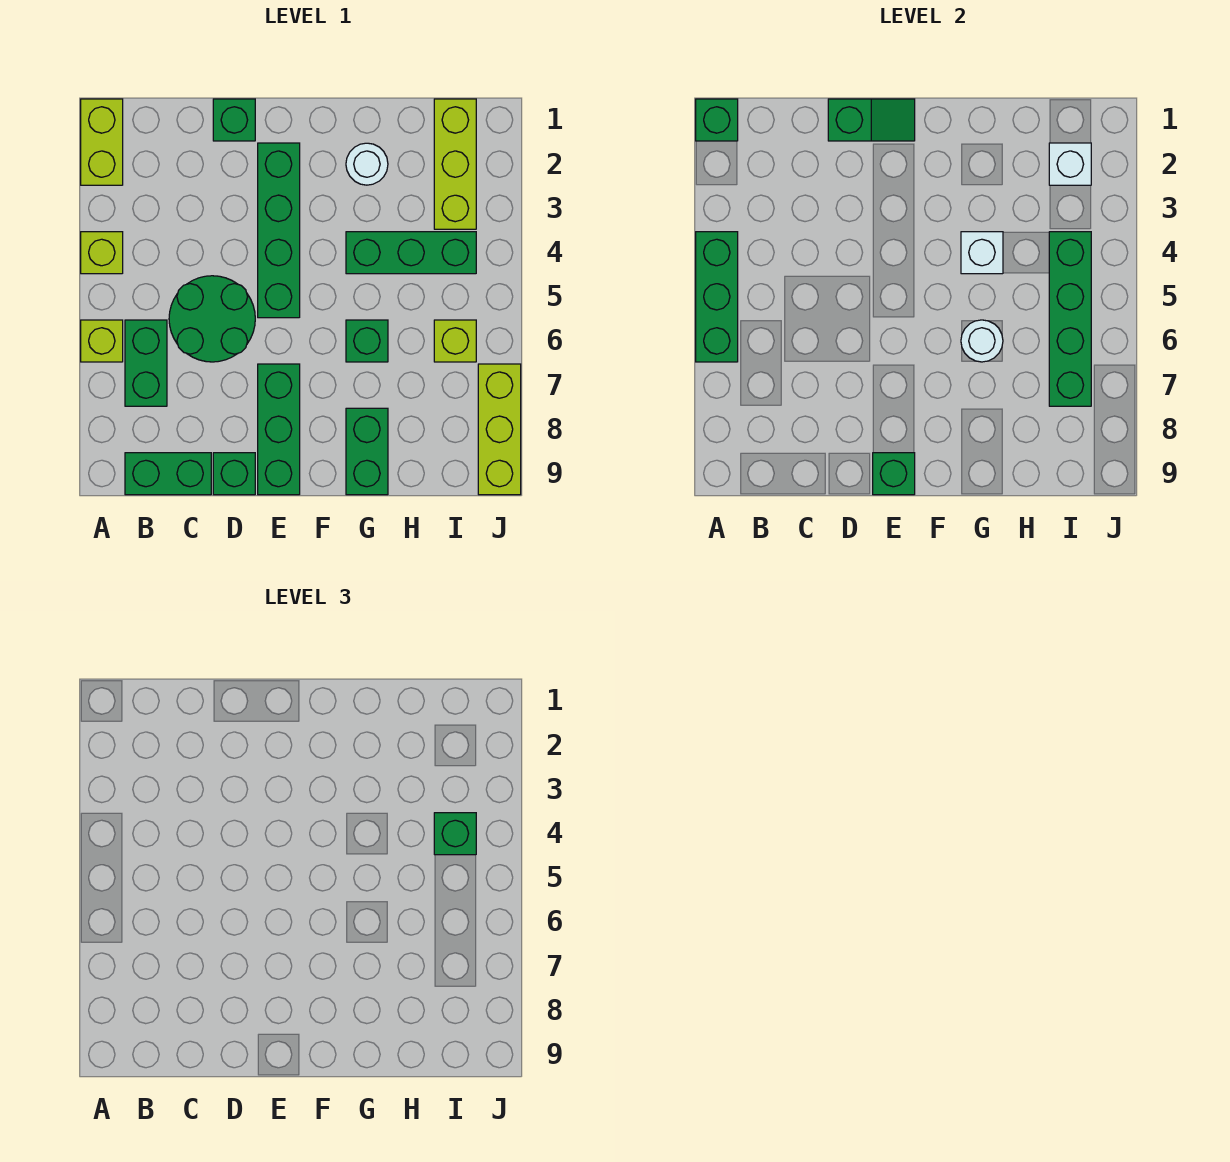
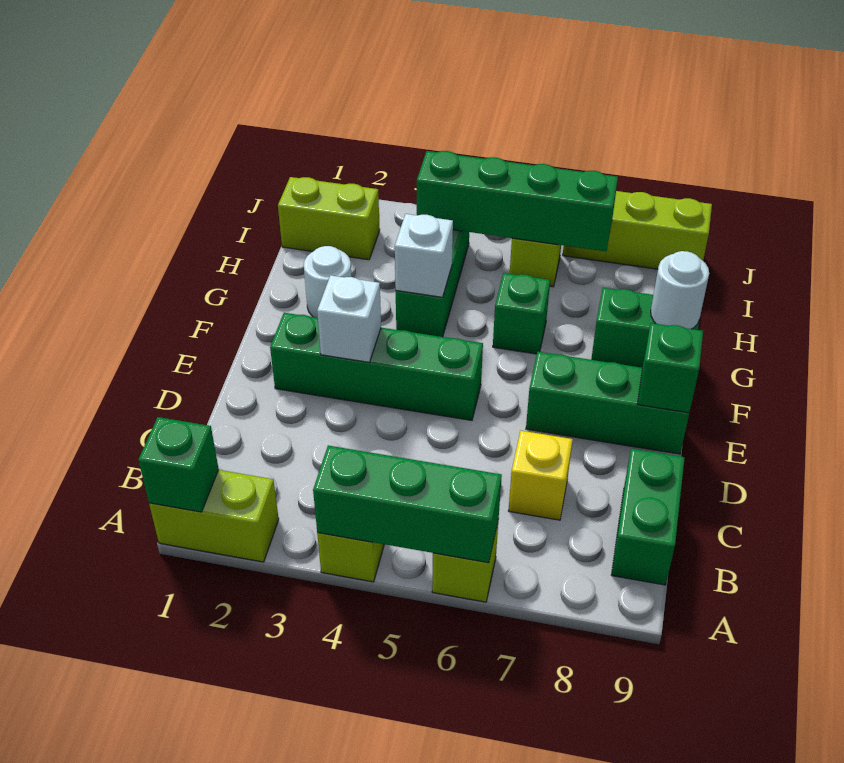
green 1x2 brick [125,320,167,406] -> none
green 2x2 round brick [169,276,255,362] -> none
none -> yellow 1x1 brick [508,431,573,520]
green 1x1 brick [213,99,255,141] -> none
green 1x2 slope [828,99,915,141] -> none
green 1x1 brick [213,453,255,495] -> none
white 1x1 round brick [961,320,1003,362] -> white 1x1 round brick moved to [651,251,709,329]
lime 1x3 brick [434,99,476,229] -> lime 1x2 brick [278,177,380,260]
white 1x1 brick [1049,143,1091,185] -> white 1x1 brick moved to [317,275,381,362]
green 1x1 brick [434,813,476,855] -> none

